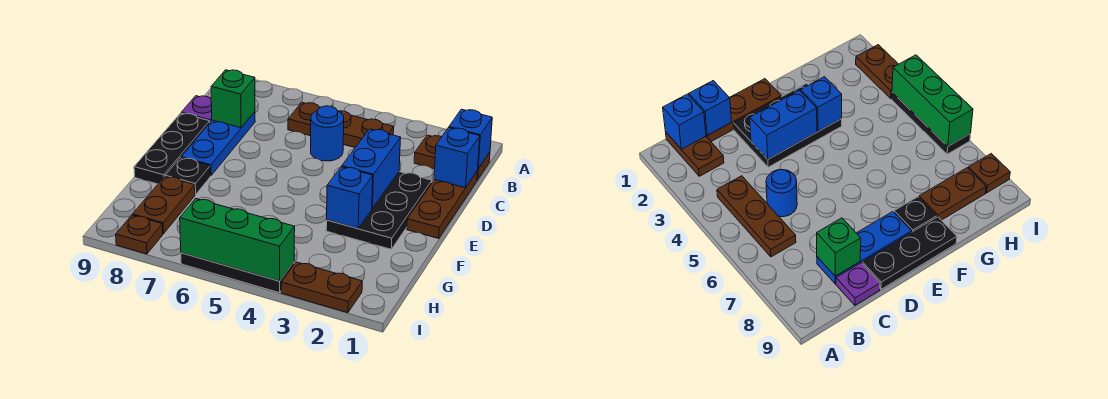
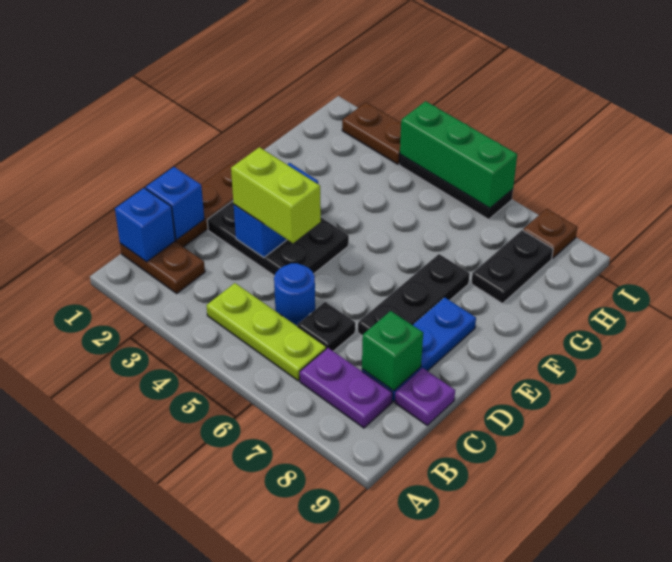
brown 1x3 plate [288,102,394,147] -> lime 1x3 plate [206,283,326,381]
none -> purple 1x2 plate [300,348,392,428]
black 2x3 plate [326,172,432,249] -> black 2x3 plate turned to [207,201,349,276]
none -> lime 1x2 brick [231,147,321,243]
black 1x3 plate [134,113,210,184] -> black 1x3 plate moved to [358,254,470,336]
blue 1x1 brick [327,167,373,229] -> none
black 1x1 plate [165,158,210,195] -> black 1x1 plate moved to [298,302,355,351]
brown 1x2 plate [133,176,195,234] -> black 1x2 plate [471,230,553,304]

